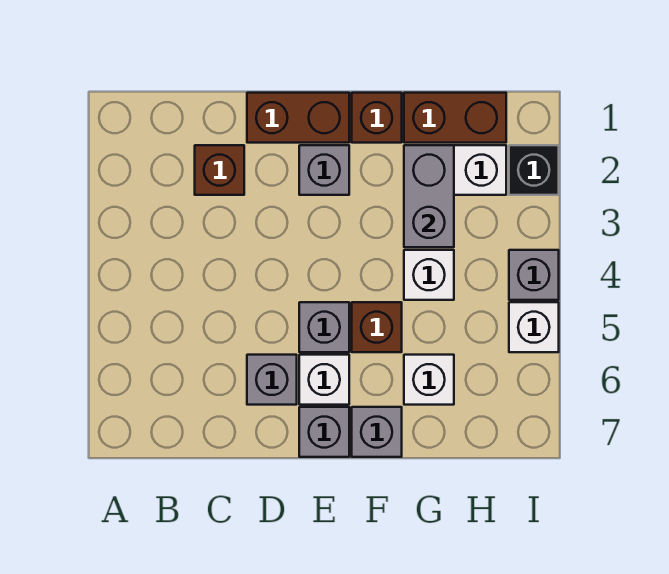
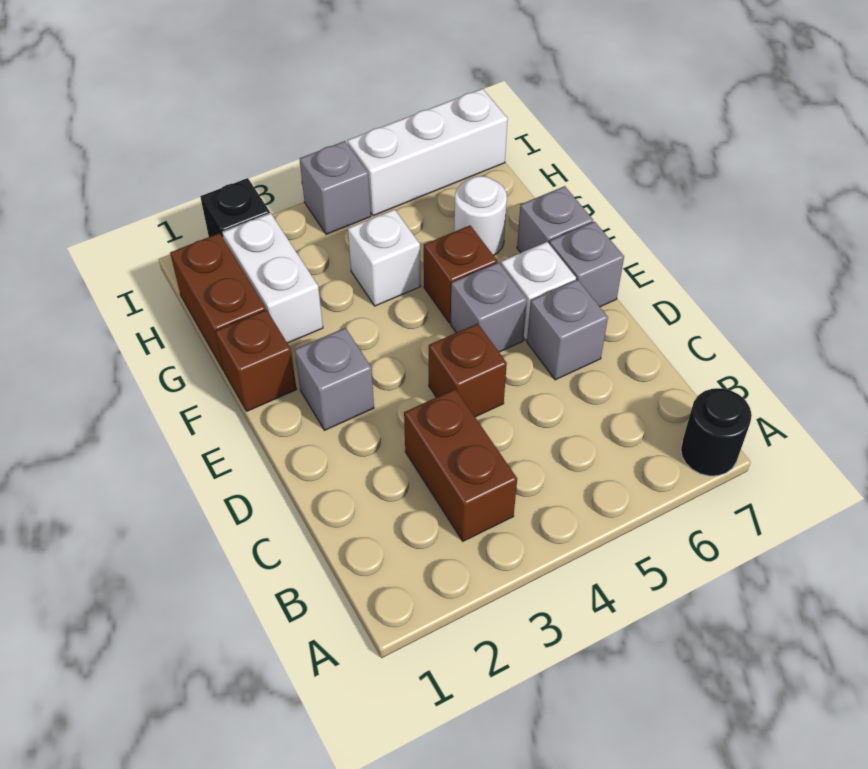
none -> black 1x1 round brick [681,388,752,476]
brown 1x1 brick [195,145,244,195] -> brown 1x1 brick moved to [429,323,507,417]
brown 1x2 brick [247,93,349,143] -> brown 1x2 brick moved to [404,389,517,541]
grey 1x2 brick [404,145,454,247] -> none
white 1x1 brick [404,355,454,405] -> white 1x1 round brick [454,176,507,255]
white 1x1 brick [509,302,559,352] -> white 1x3 brick [347,89,508,216]

